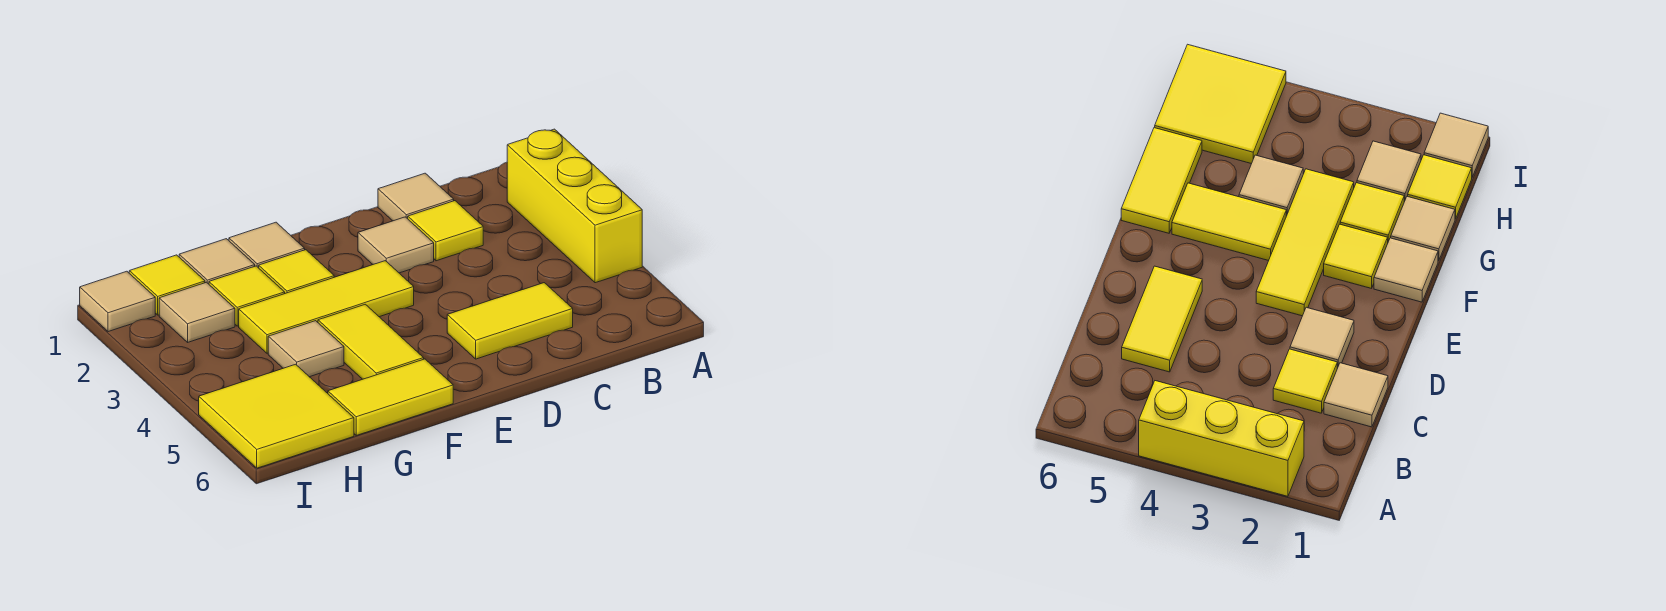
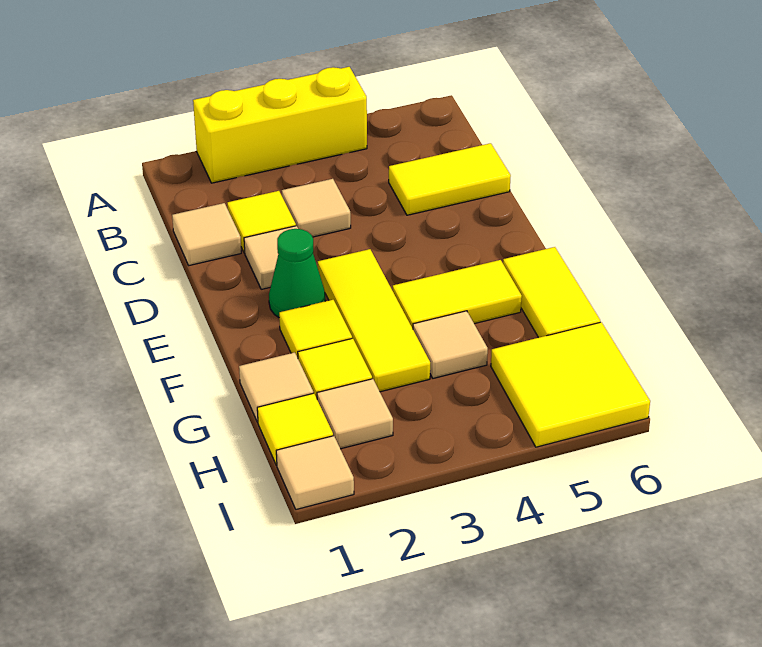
yellow 1x2 tile [447,283,573,359] -> yellow 1x2 tile turned to [389,143,511,215]
none -> green 1x1 cone [269,229,325,317]
tan 1x1 tile [229,222,305,268] -> tan 1x1 tile moved to [282,179,351,237]

